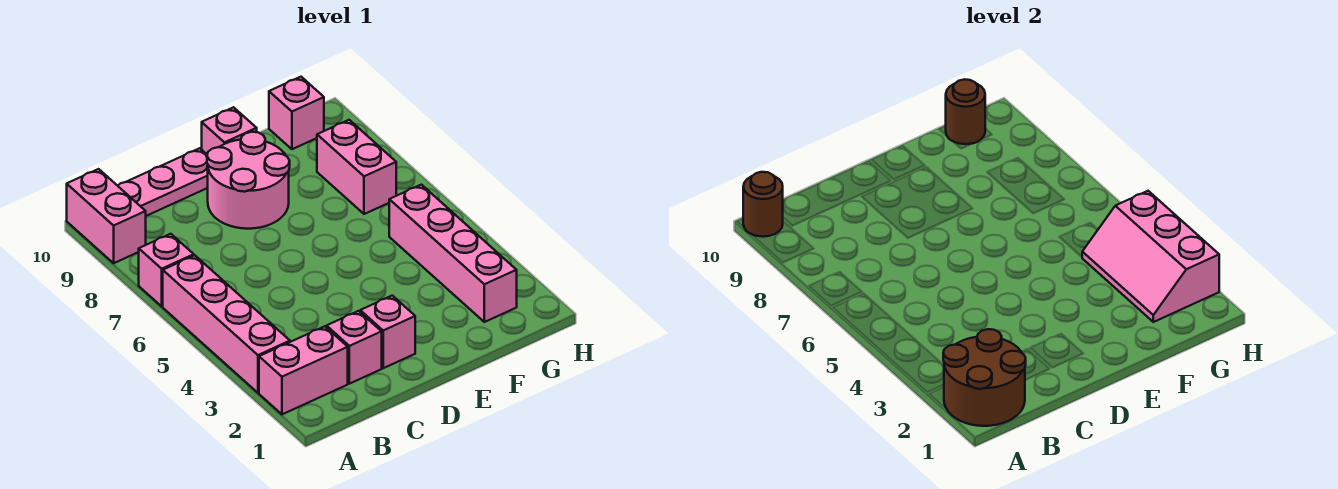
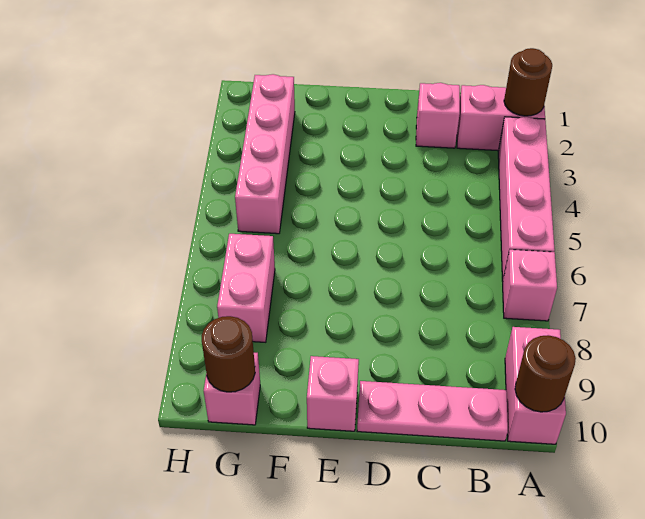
brown 2x2 round brick [943,329,1026,426] -> brown 1x1 round brick [504,48,552,116]
pink 1x1 brick [360,296,415,368] -> none
pink 2x2 round brick [207,132,290,229] -> none
pink 2x3 slope [1082,191,1219,322] -> none

